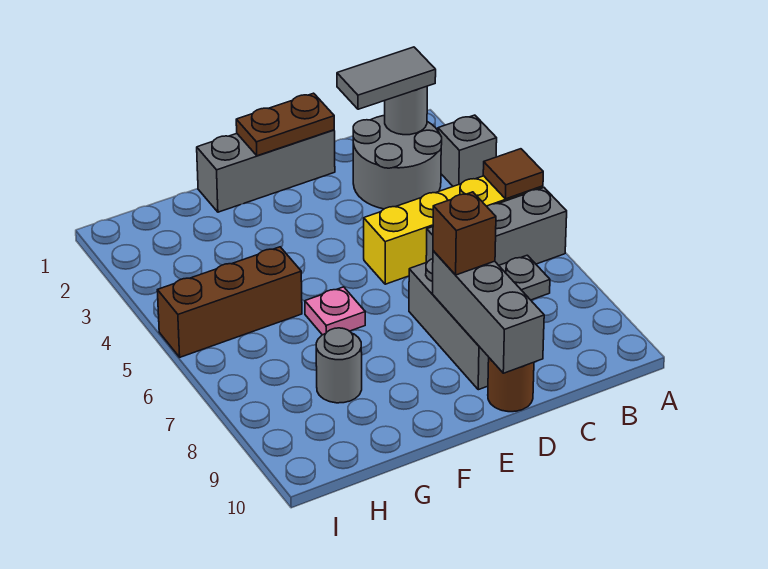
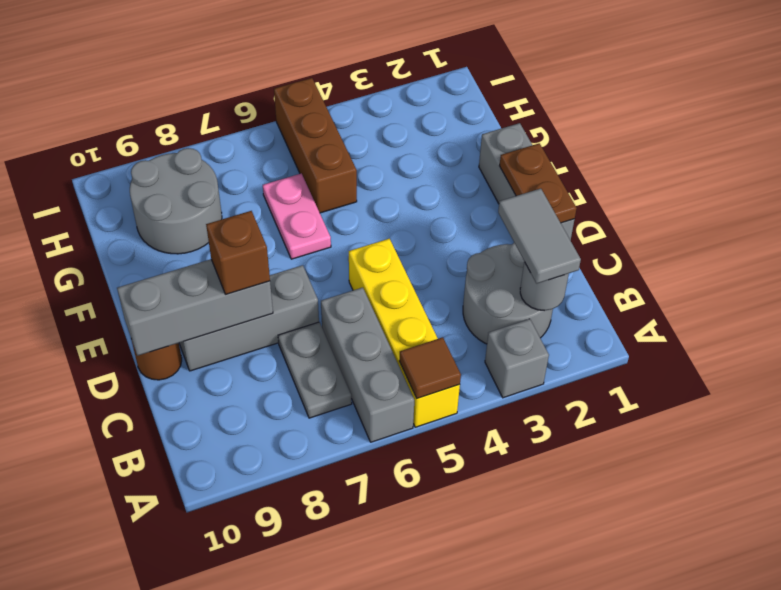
pink 1x1 plate [305,287,365,335] -> pink 1x2 plate [263,173,331,259]
grey 1x1 round brick [316,328,362,403] -> grey 2x2 round brick [130,148,222,254]

